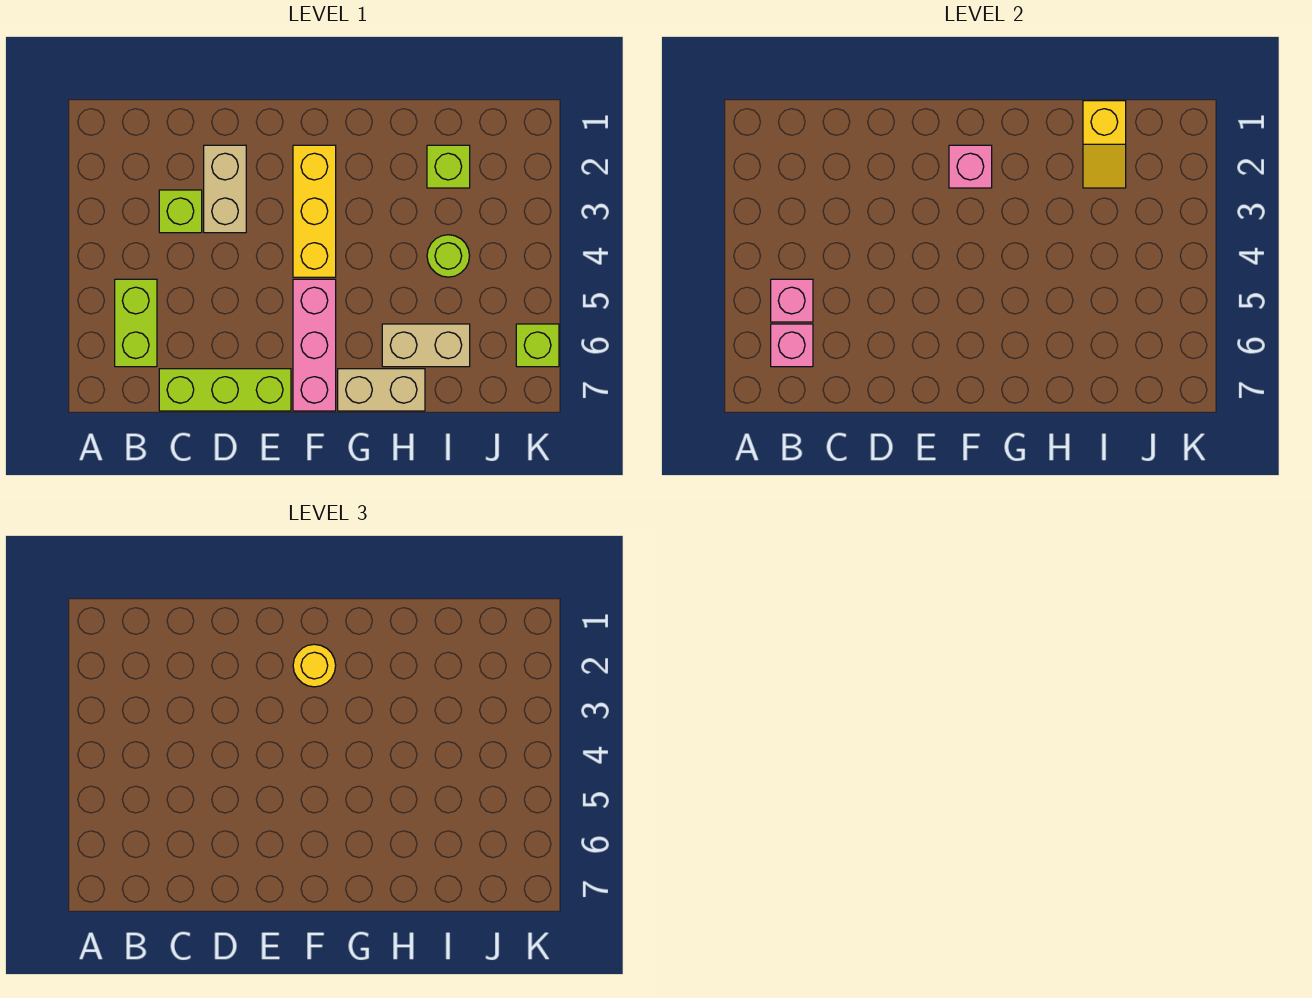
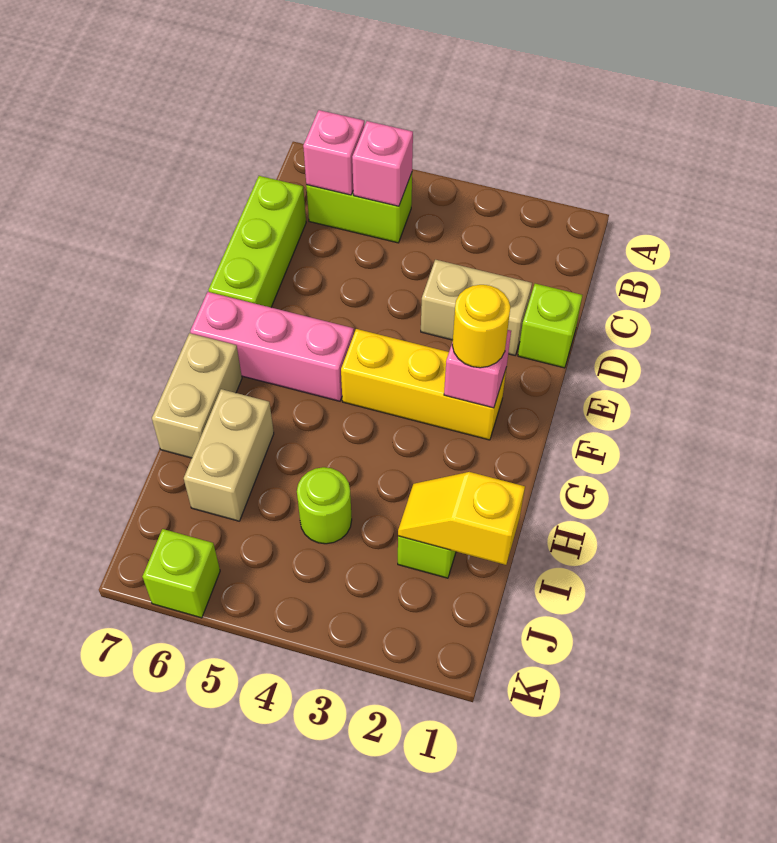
lime 1x1 brick [159,190,202,233] -> lime 1x1 brick moved to [518,284,583,368]

